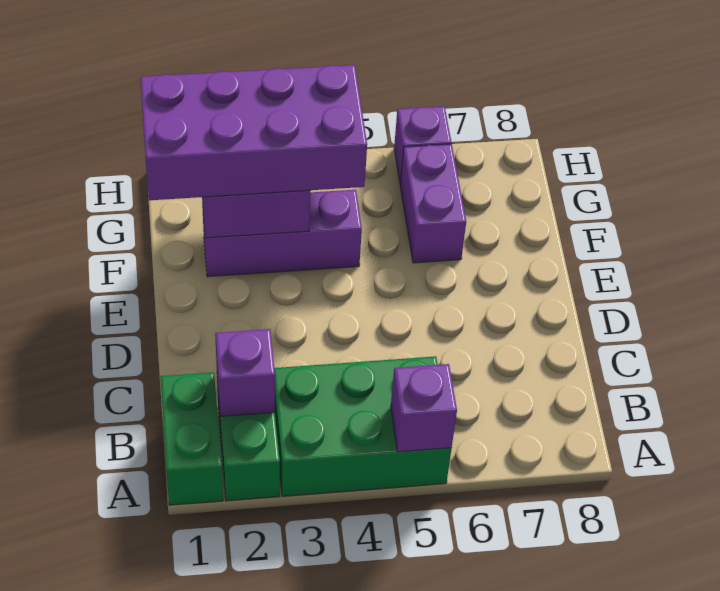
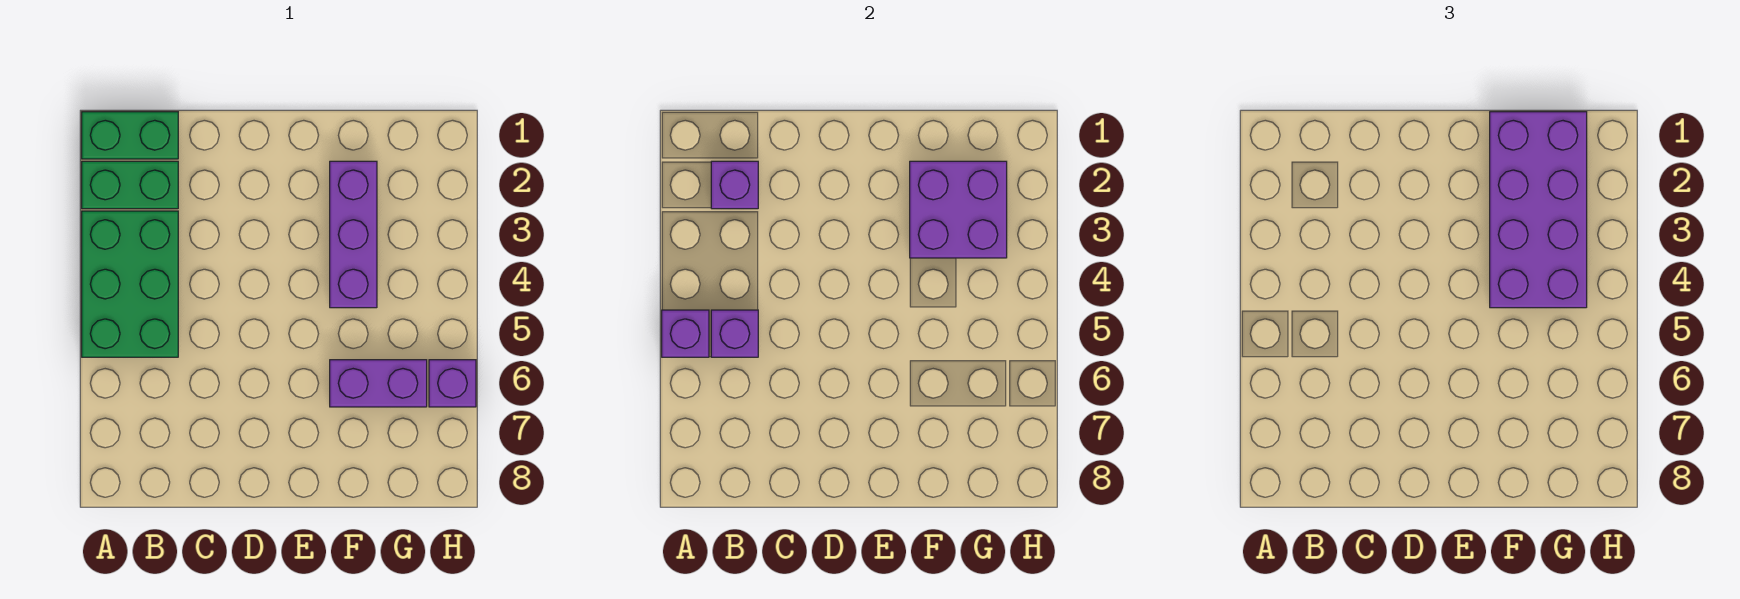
none -> purple 1x1 brick [711,310,758,357]

